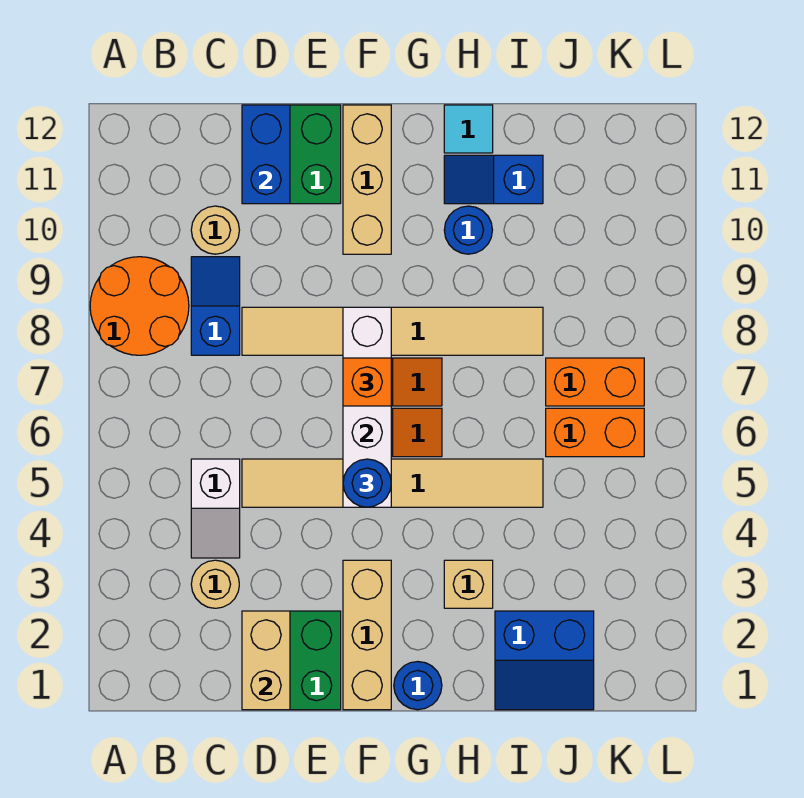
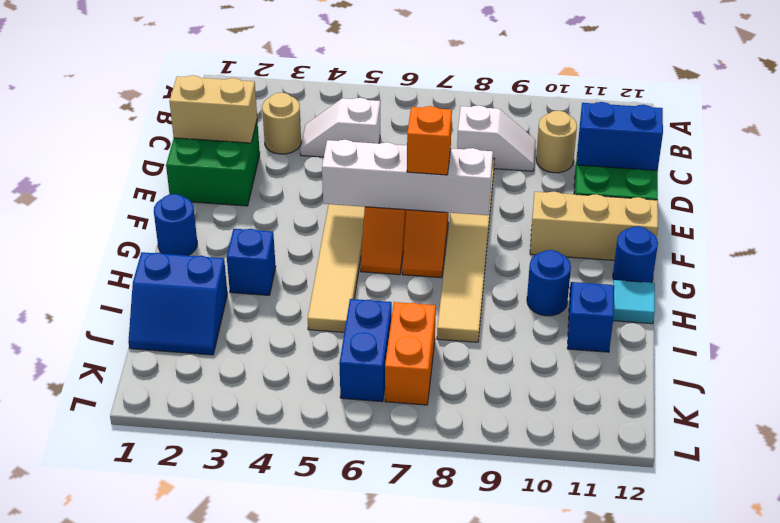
orange 2x2 round brick [90,257,189,355] -> none
blue 1x2 slope [191,257,240,355] -> white 1x2 slope [457,105,536,171]
tan 1x3 brick [343,560,391,710] -> none
blue 1x1 round brick [343,459,391,507] -> blue 1x1 round brick moved to [613,226,658,283]
tan 1x1 brick [444,560,493,608] -> blue 1x1 brick [227,229,276,295]
blue 2x2 slope [495,611,594,710] -> blue 2x2 slope turned to [128,252,227,355]
orange 1x2 brick [546,408,644,457] -> blue 1x2 brick [339,299,392,402]

